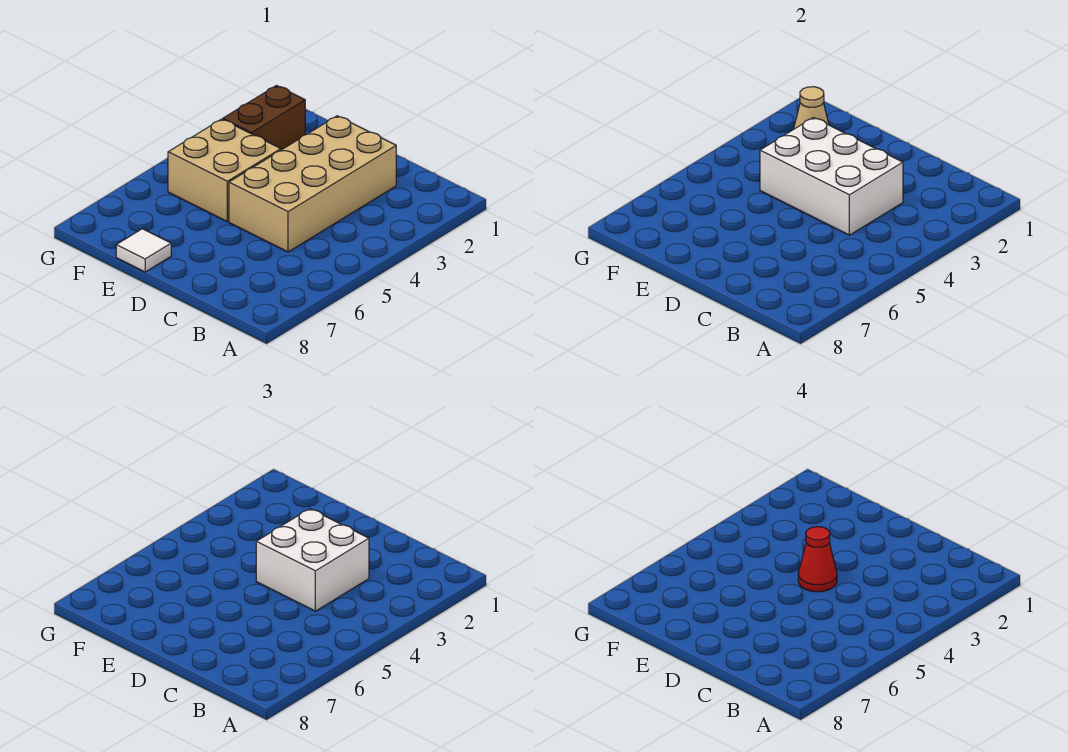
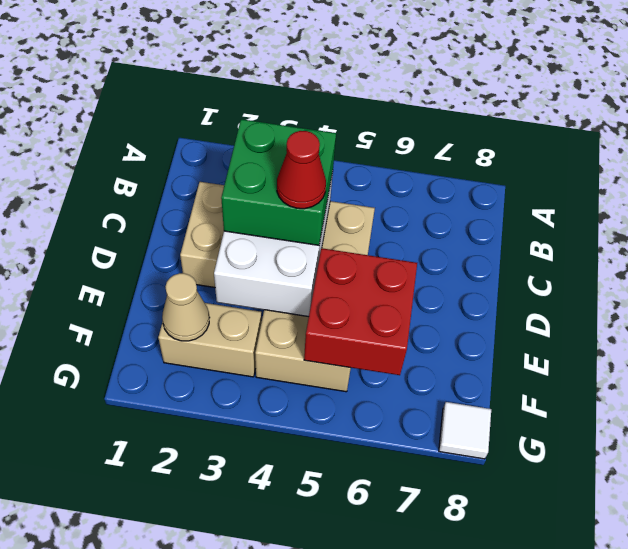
white 2x2 brick [256,509,369,611] -> green 2x2 brick [221,119,336,245]
none -> red 2x2 brick [304,248,417,375]
white 1x1 tile [116,229,171,272] -> white 1x1 tile moved to [439,402,491,459]
brown 1x2 brick [223,86,305,150] -> tan 1x2 brick [158,303,262,377]

